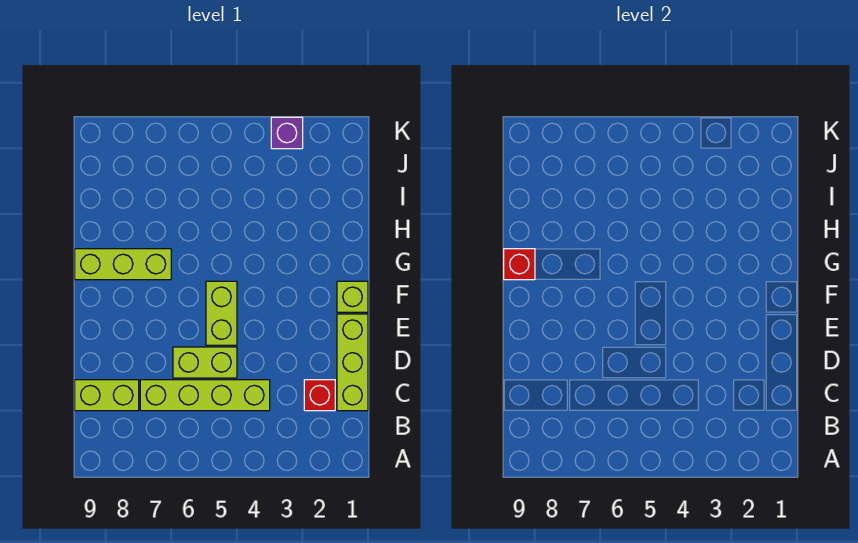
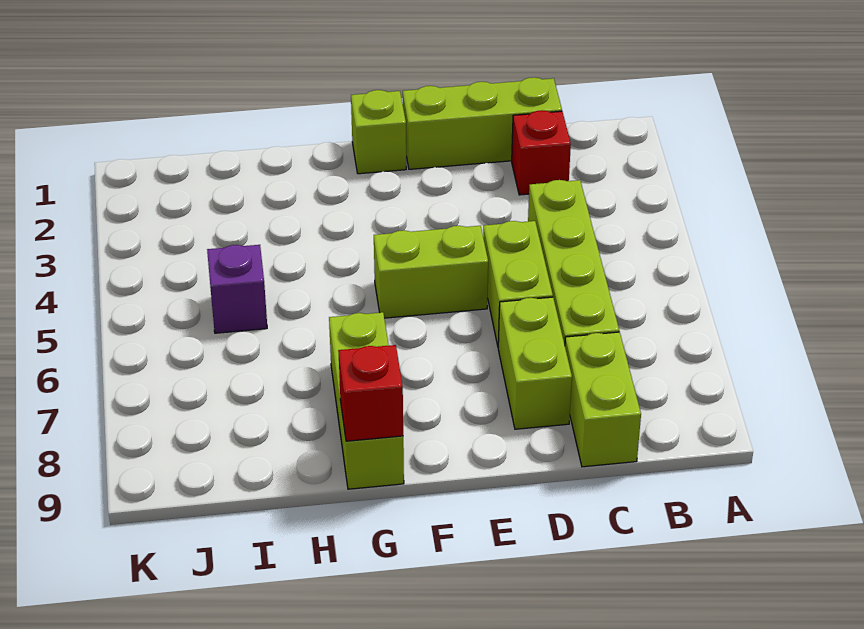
none -> lime 1x2 brick [498,297,572,429]
purple 1x1 brick [271,117,303,149] -> purple 1x1 brick moved to [207,245,267,333]

